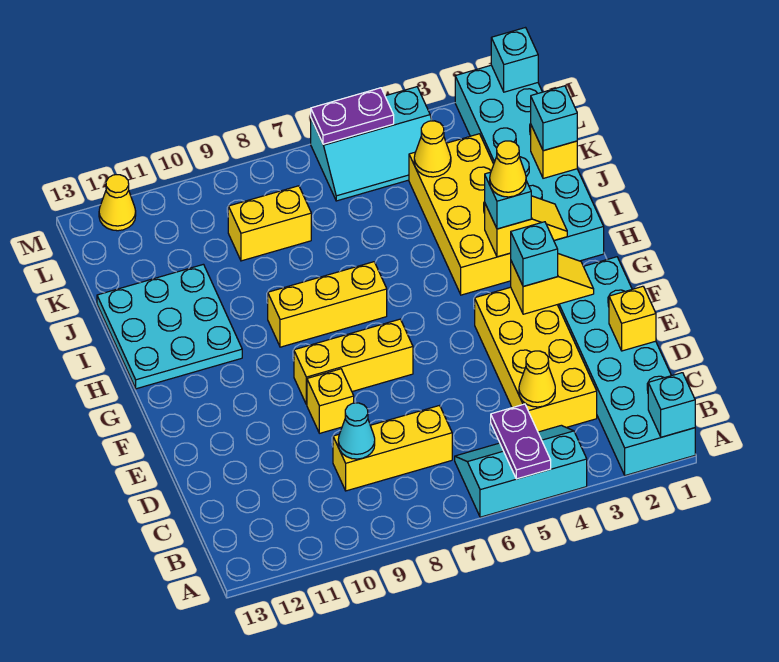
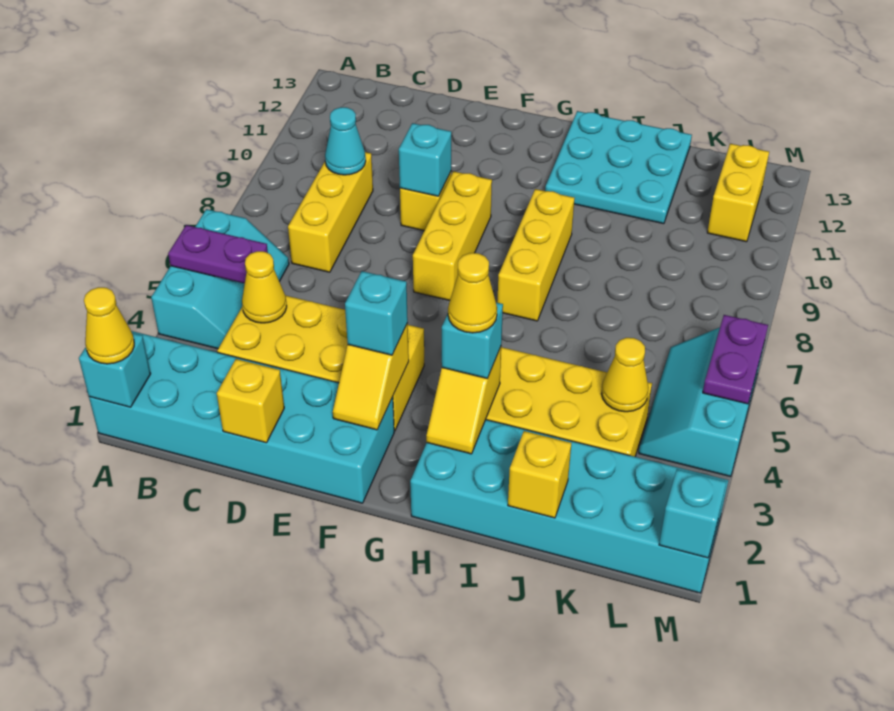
cyan 1x1 brick [531,86,577,151] -> cyan 1x1 brick moved to [399,123,451,196]
yellow 1x2 brick [228,186,311,261] -> yellow 1x2 brick moved to [707,144,769,242]
yellow 1x1 cone [99,175,136,231] -> yellow 1x1 cone moved to [84,287,134,364]

